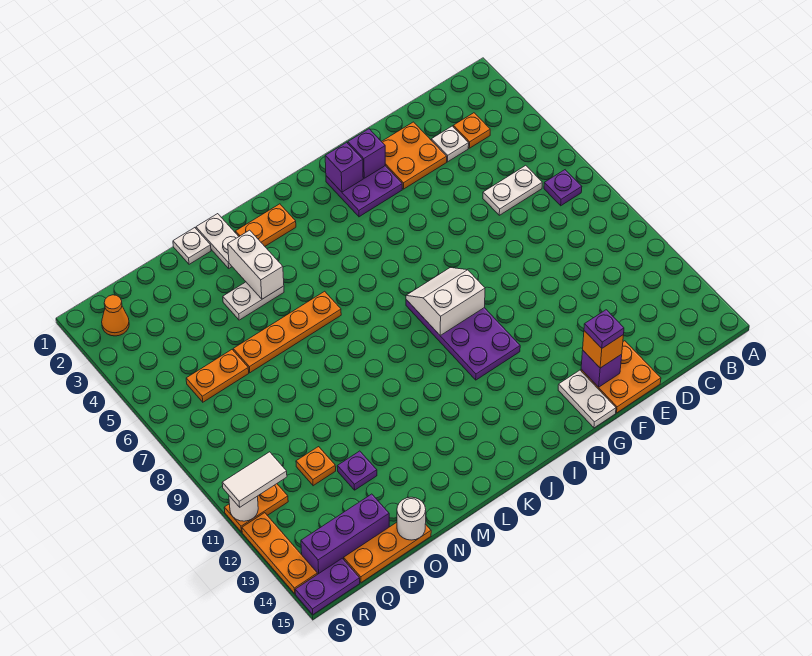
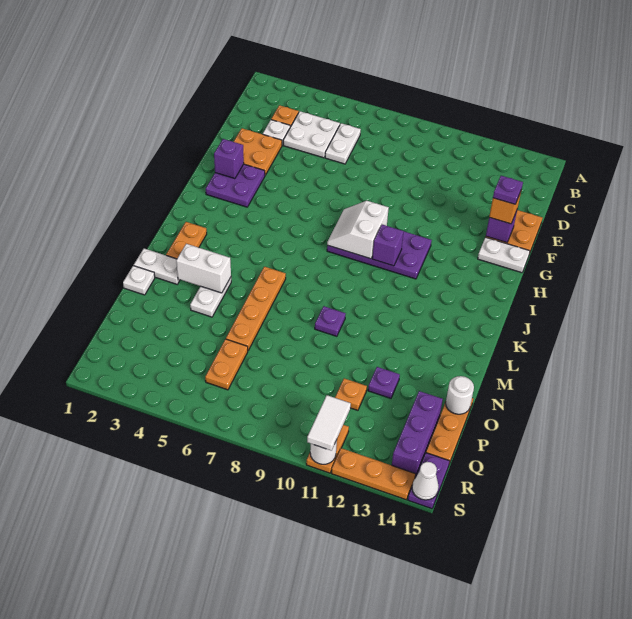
purple 1x1 plate [544,170,582,206] -> purple 1x1 plate moved to [315,306,346,336]
none -> white 2x2 plate [283,111,340,158]
purple 1x1 brick [325,142,363,192] -> purple 1x1 brick moved to [372,225,404,266]
orange 1x1 cone [102,295,129,336] -> none
none -> white 1x1 cone [412,462,439,500]

